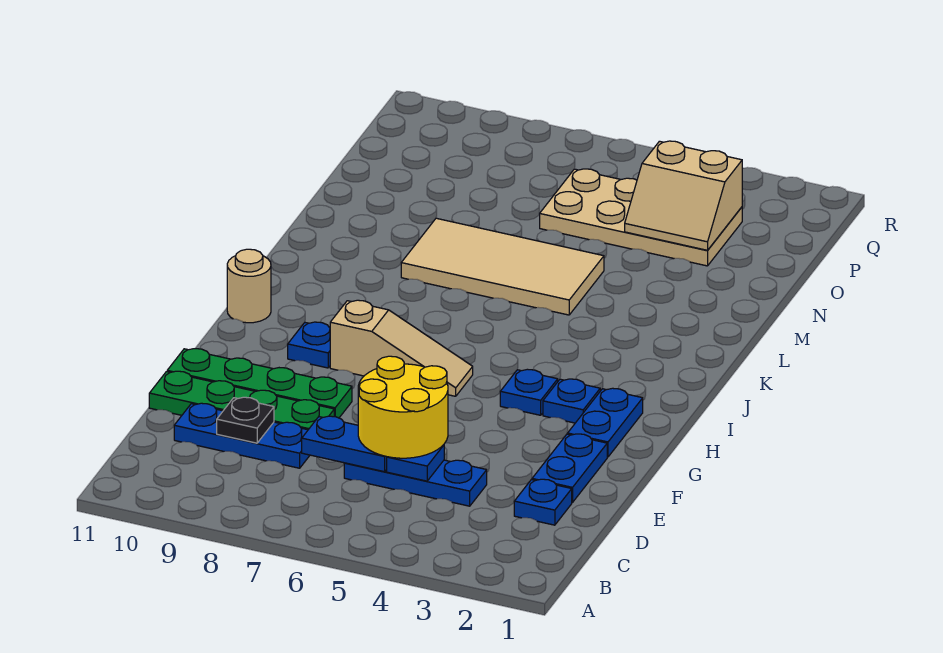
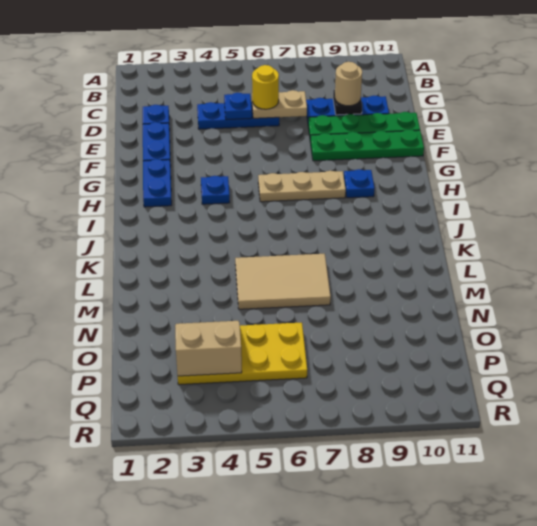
yellow 2x2 round brick [358,356,448,458] -> yellow 1x1 round brick [252,65,279,109]
blue 1x2 plate [302,416,387,472] -> tan 1x2 plate [252,90,307,118]
blue 1x1 plate [543,379,600,423] -> none
tan 1x3 slope [330,300,473,396] -> tan 1x3 plate [258,171,346,202]
tan 1x1 round brick [227,249,271,323] -> tan 1x1 round brick moved to [335,62,362,106]
tan 2x4 tile [401,218,604,315] -> tan 2x3 tile [235,254,331,309]
tan 2x4 plate [540,169,742,266] -> yellow 2x4 plate [178,323,307,385]

